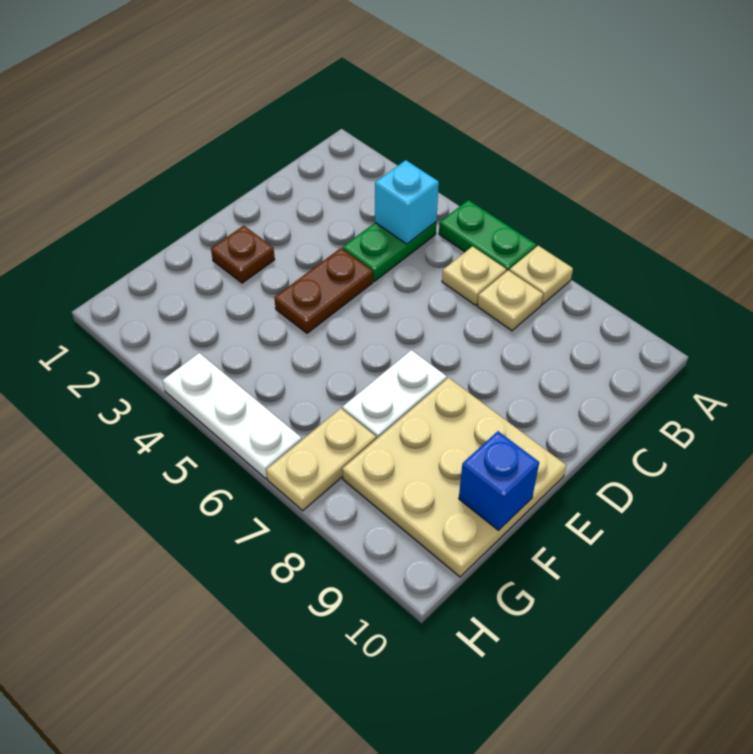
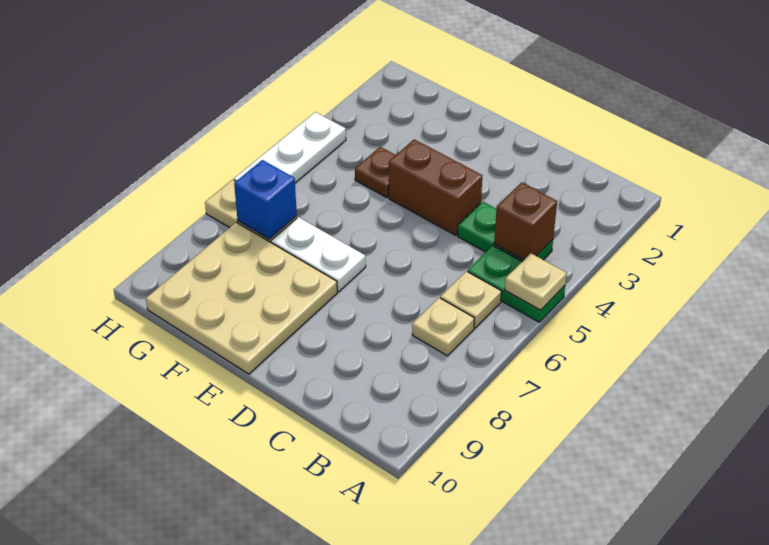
green 1x2 plate [439,200,536,272] -> green 1x2 plate turned to [468,246,565,322]
tan 1x1 plate [509,246,573,304] -> tan 1x1 plate moved to [505,253,567,310]
cyan 1x1 brick [375,160,439,244] -> brown 1x1 brick [494,182,557,260]
brown 1x2 plate [274,248,373,333] -> brown 1x2 brick [389,139,482,235]
brown 1x1 plate [211,226,275,283] -> brown 1x1 plate moved to [355,147,395,198]
blue 1x1 brick [459,431,539,530] -> blue 1x1 brick moved to [234,160,297,239]

